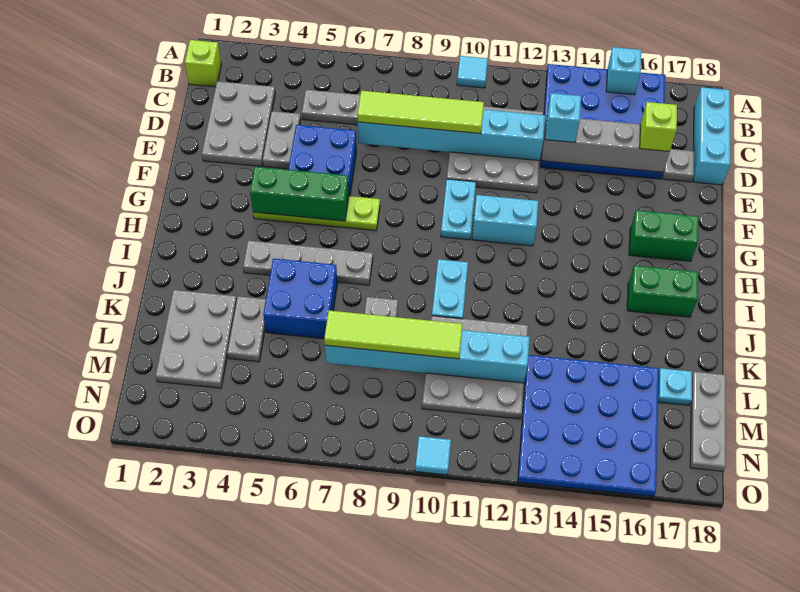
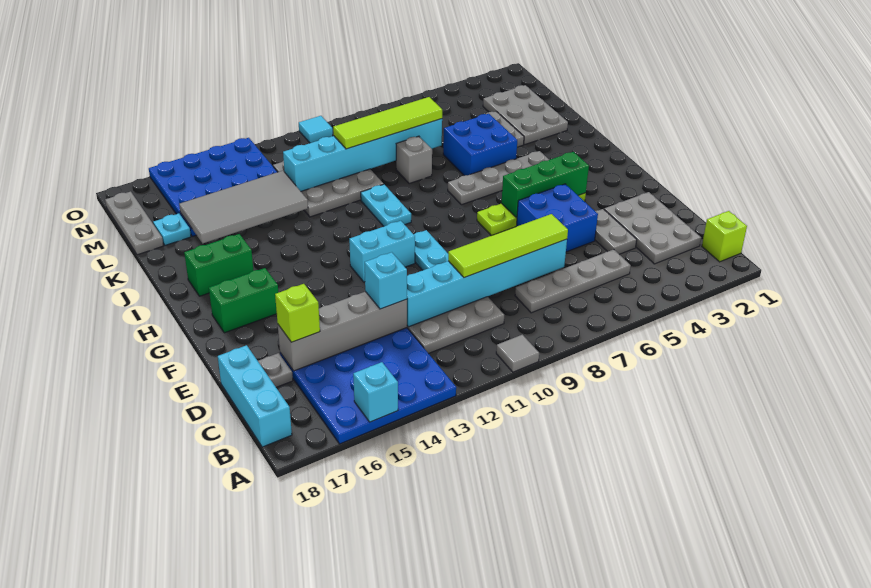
cyan 1x1 tile [457,56,488,88] -> grey 1x1 tile [496,335,539,372]
none -> grey 2x4 tile [179,171,308,243]

